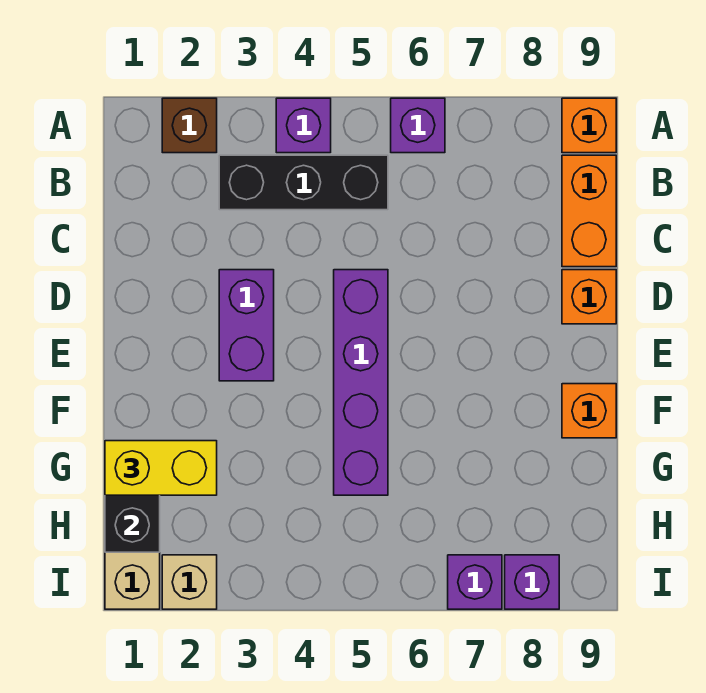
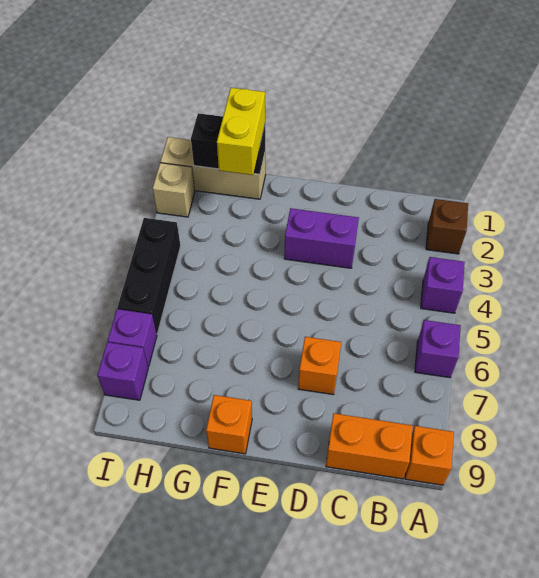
black 1x3 brick [219,155,388,210] -> black 1x3 brick moved to [117,218,181,334]
purple 1x4 brick [334,270,388,495] -> none
orange 1x1 brick [562,270,616,324] -> orange 1x1 brick moved to [298,337,341,395]

